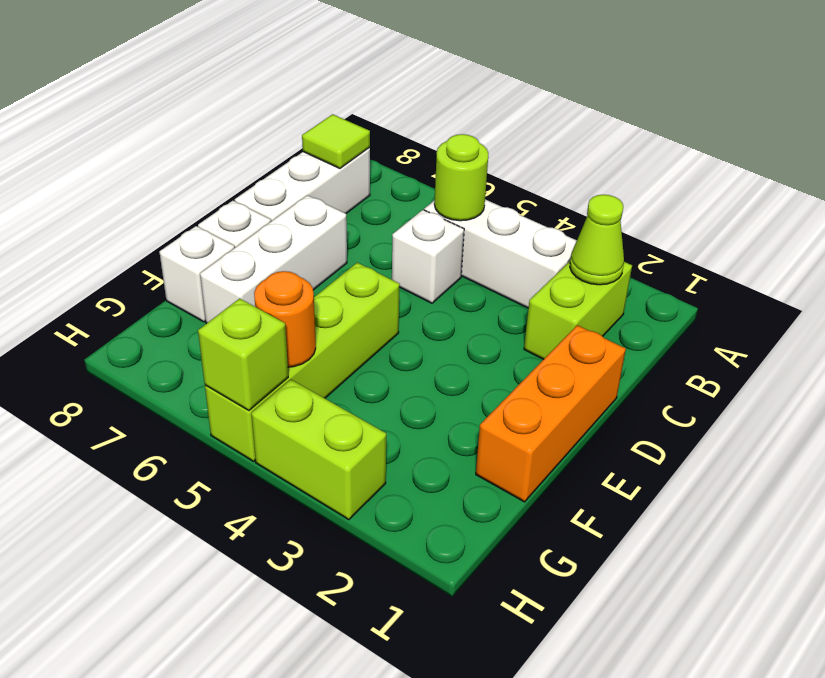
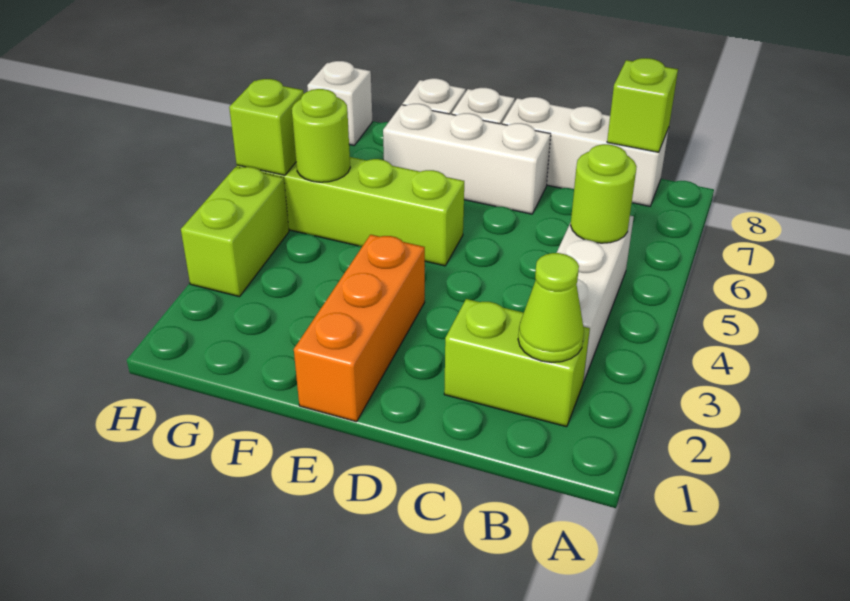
lime 1x1 tile [302,114,370,168] -> lime 1x1 brick [607,58,678,152]
white 1x1 brick [392,210,464,303] -> white 1x1 brick moved to [307,61,372,145]
orange 1x3 brick [476,325,626,502] -> orange 1x3 brick turned to [294,235,425,422]
orange 1x1 round brick [254,271,316,367] -> lime 1x1 round brick [292,89,350,182]

